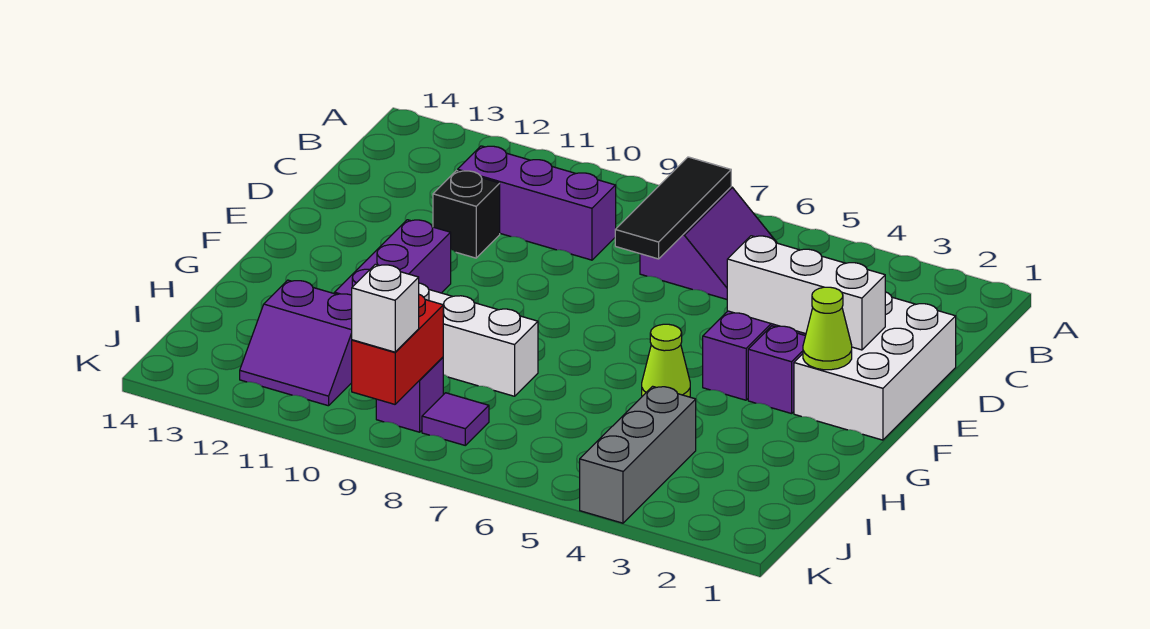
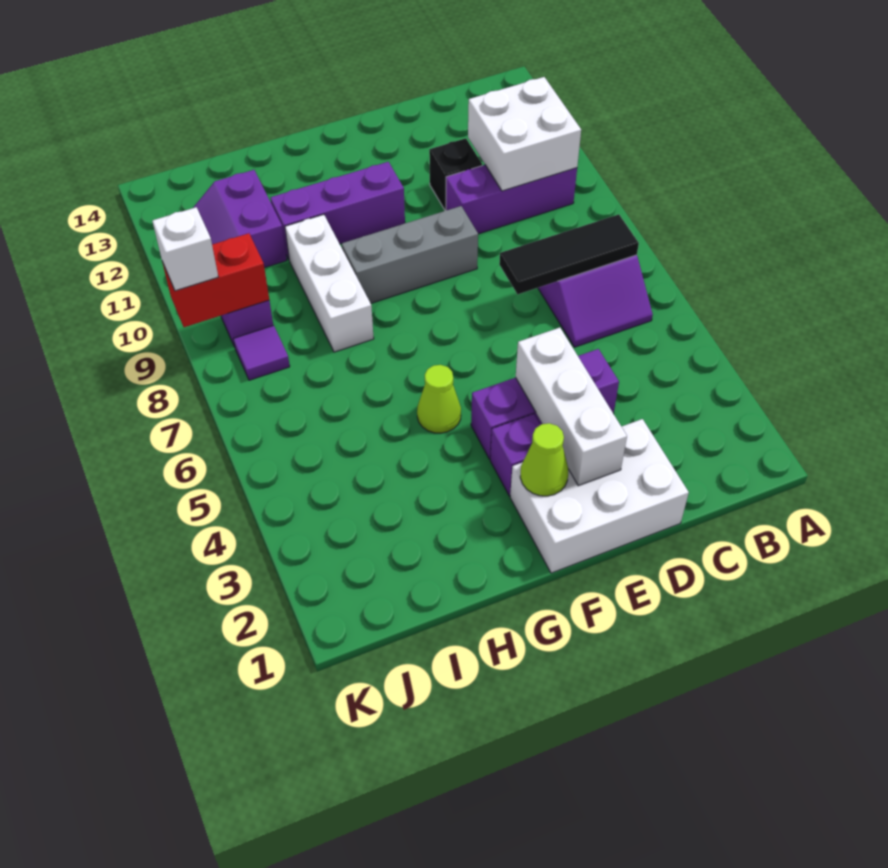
none -> white 2x2 brick [468,77,581,191]
purple 1x3 brick [458,146,616,260] -> purple 1x3 brick turned to [446,165,577,234]
grey 1x3 brick [580,386,696,523] -> grey 1x3 brick moved to [342,206,478,303]

